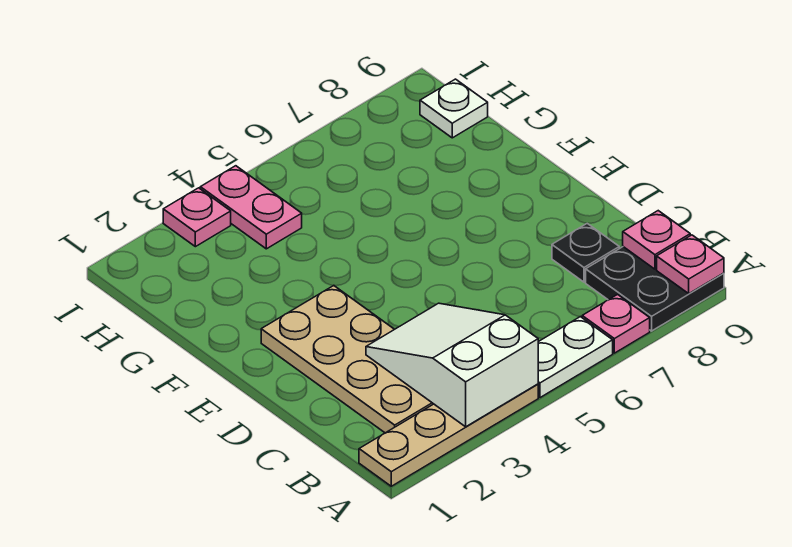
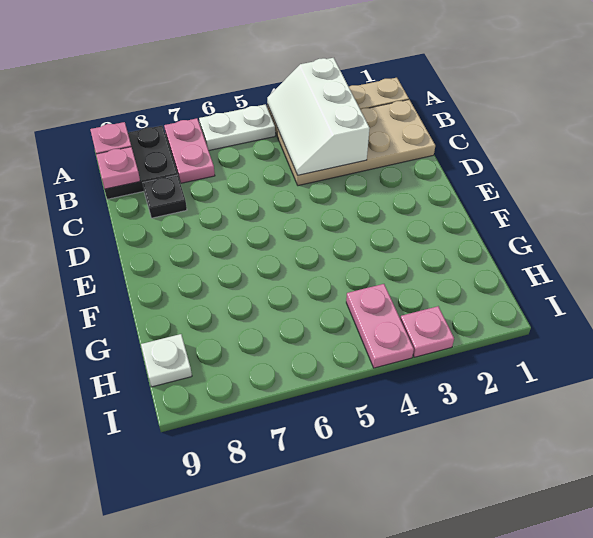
white 2x3 slope [366,303,538,427] -> white 2x3 slope turned to [267,58,370,175]
pink 1x1 plate [582,294,650,353] -> pink 1x2 plate [164,118,215,183]
tan 2x4 plate [261,285,433,433] -> tan 2x4 plate turned to [277,100,435,186]

